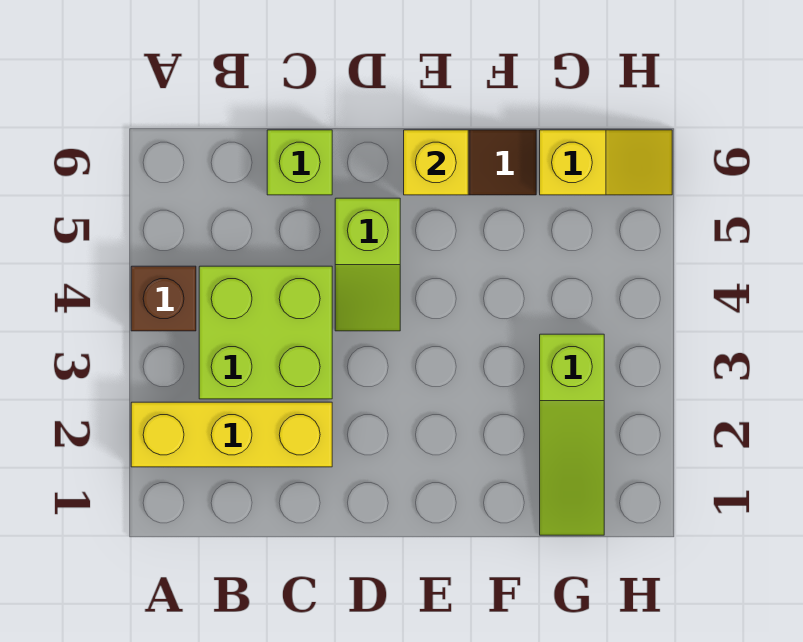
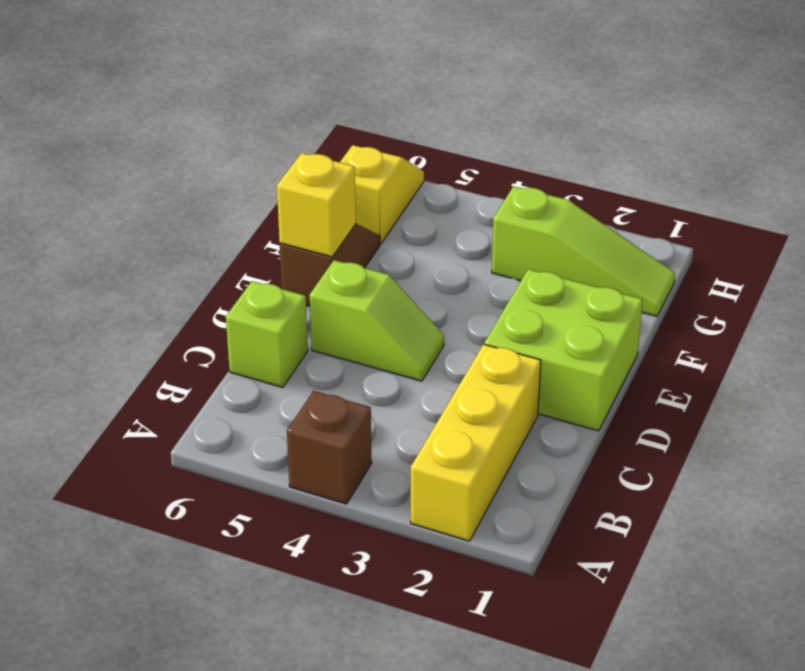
lime 2x2 brick [199,266,332,399] -> lime 2x2 brick moved to [485,269,643,431]

